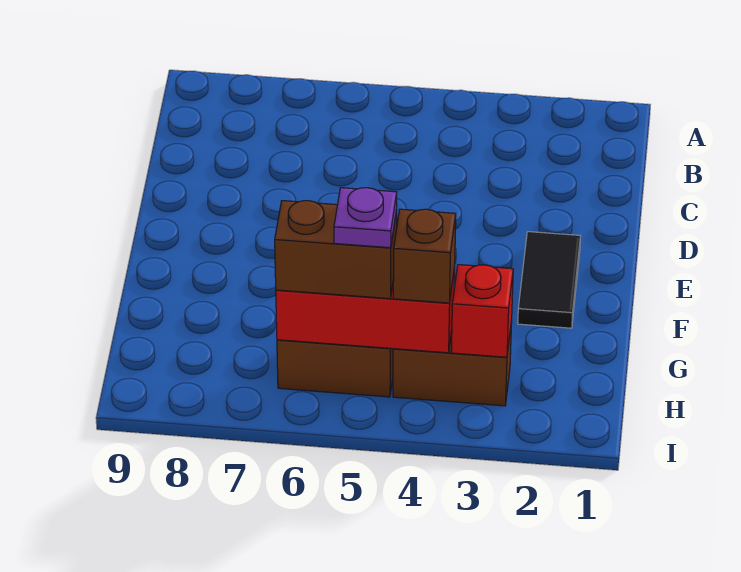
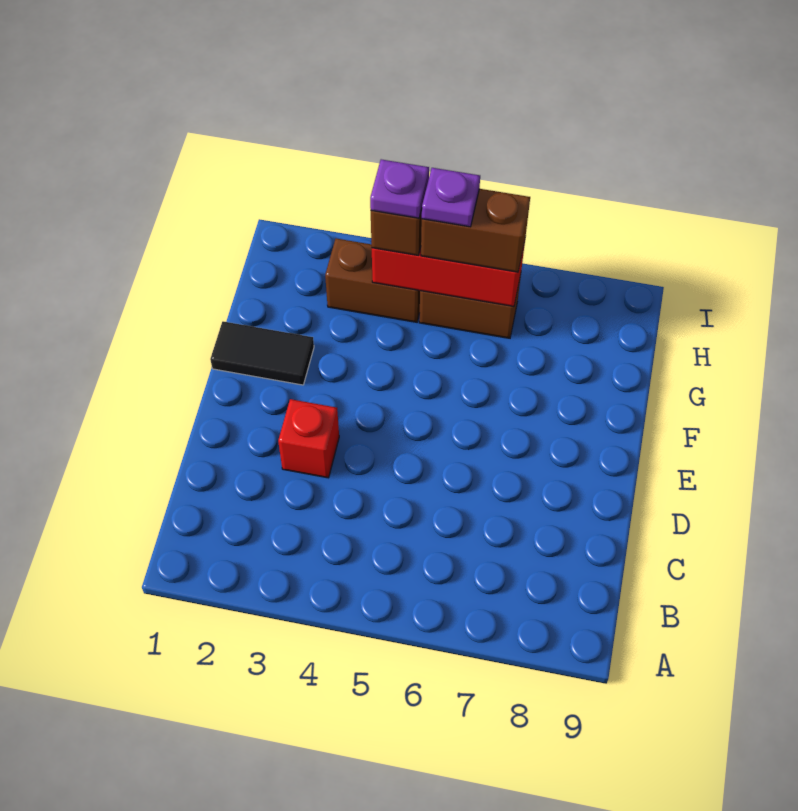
black 1x2 tile [518,232,580,328] -> black 1x2 tile turned to [210,321,314,385]
red 1x1 brick [451,265,513,357] -> red 1x1 brick moved to [278,399,339,478]
none -> purple 1x1 plate [370,159,429,218]

